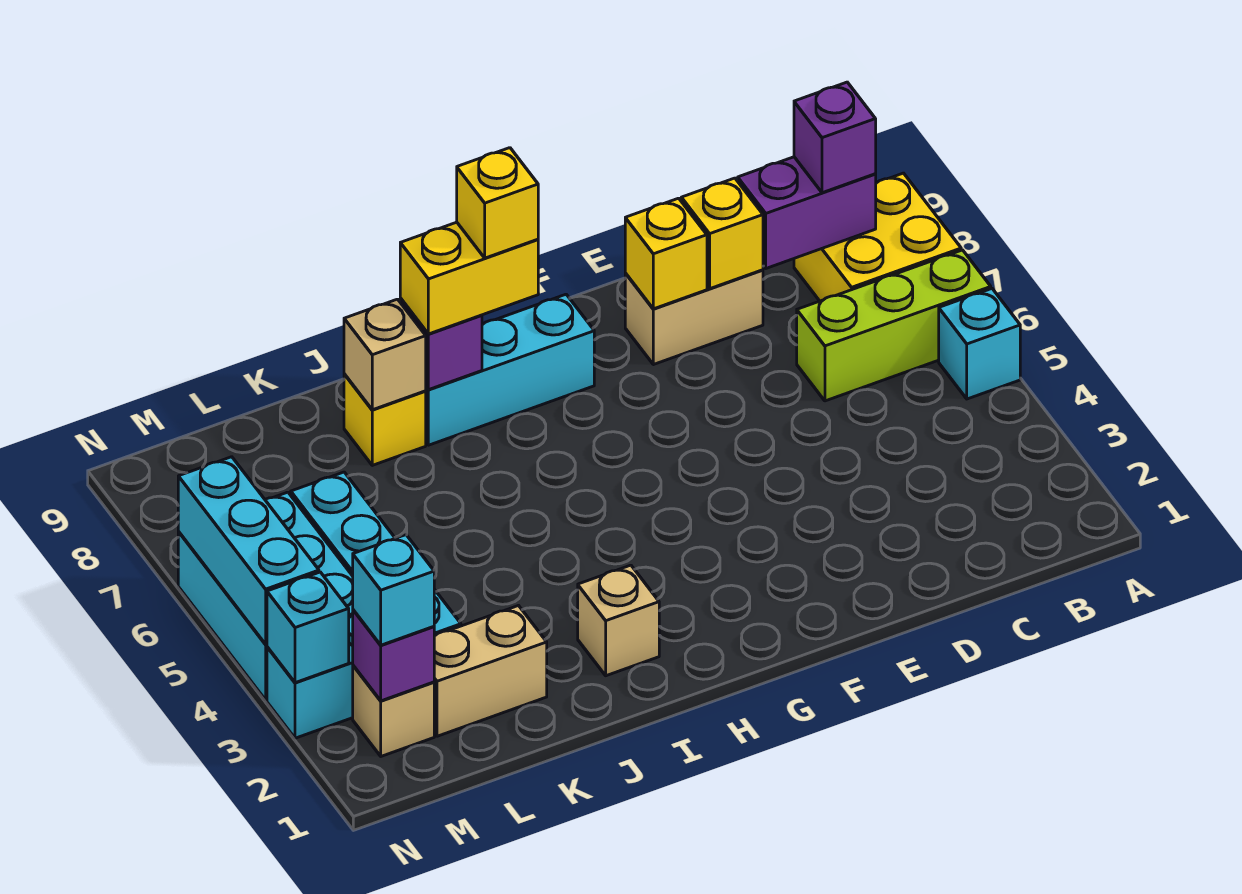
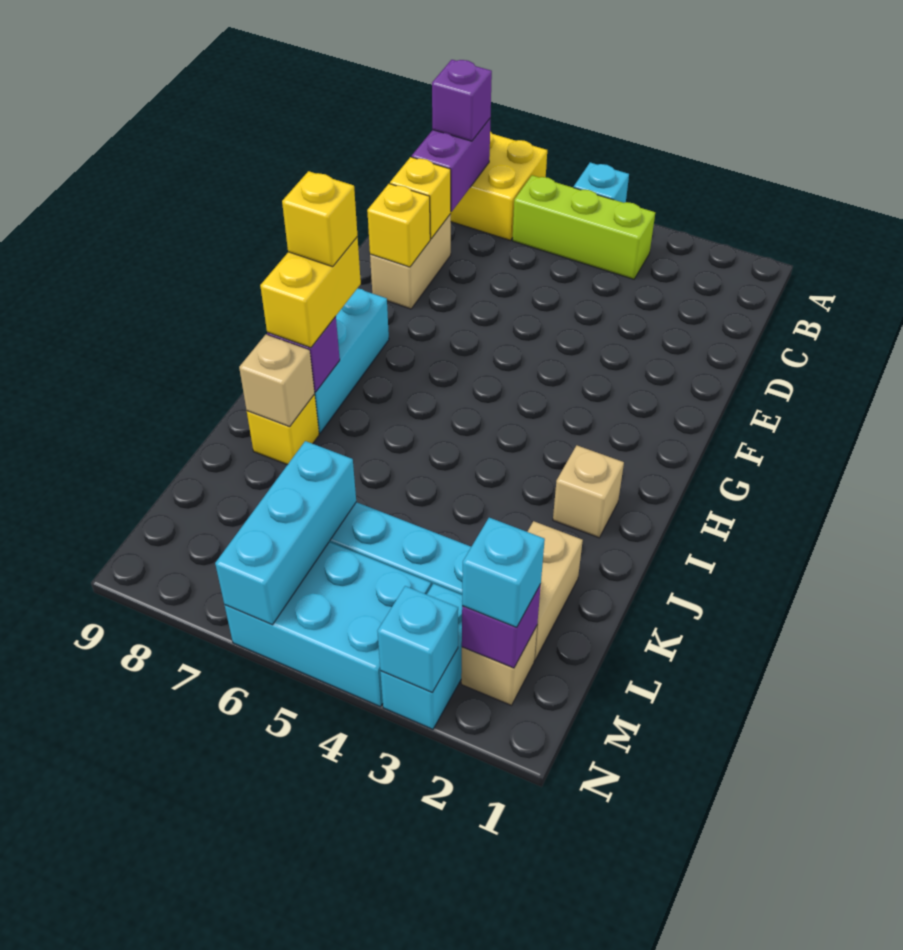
lime 1x3 brick [797,250,991,401] -> lime 1x3 brick turned to [512,175,655,279]
cyan 1x3 brick [178,457,319,644] -> cyan 1x3 brick turned to [215,441,356,625]

